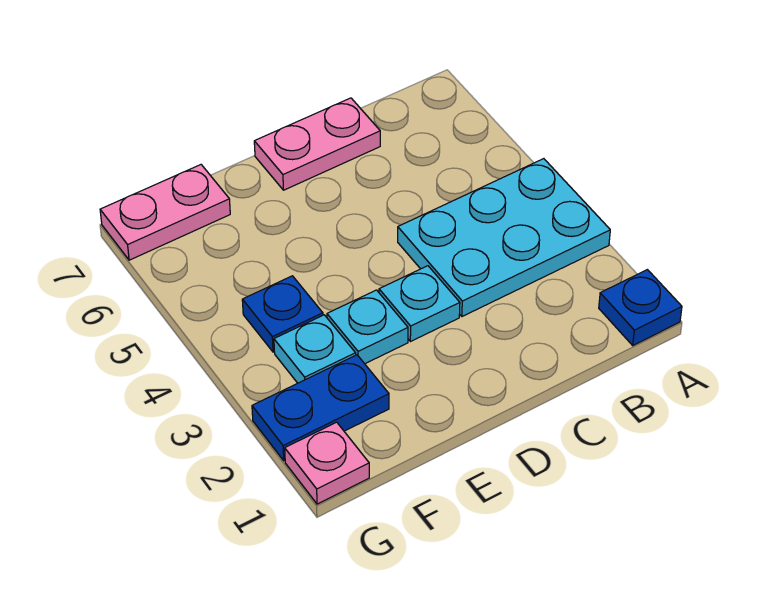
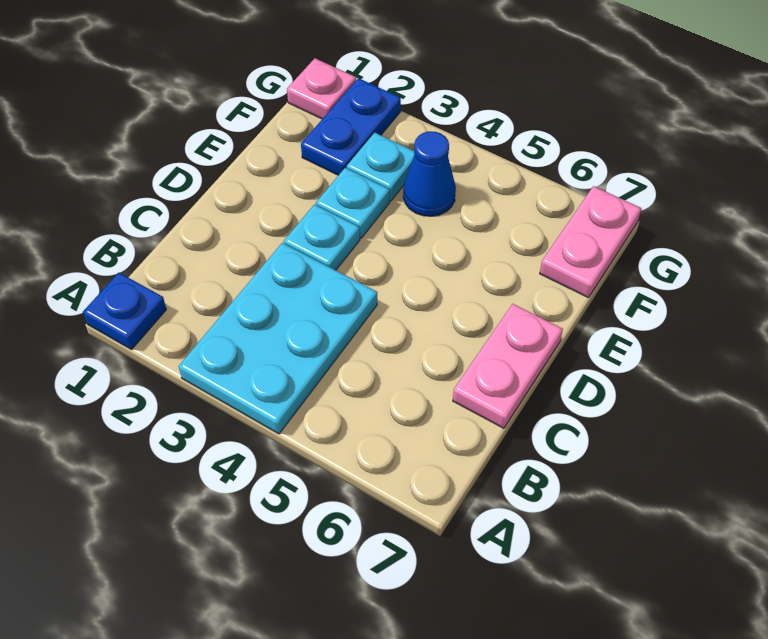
blue 1x1 plate [242,276,323,352] -> blue 1x1 cone [403,131,456,216]

